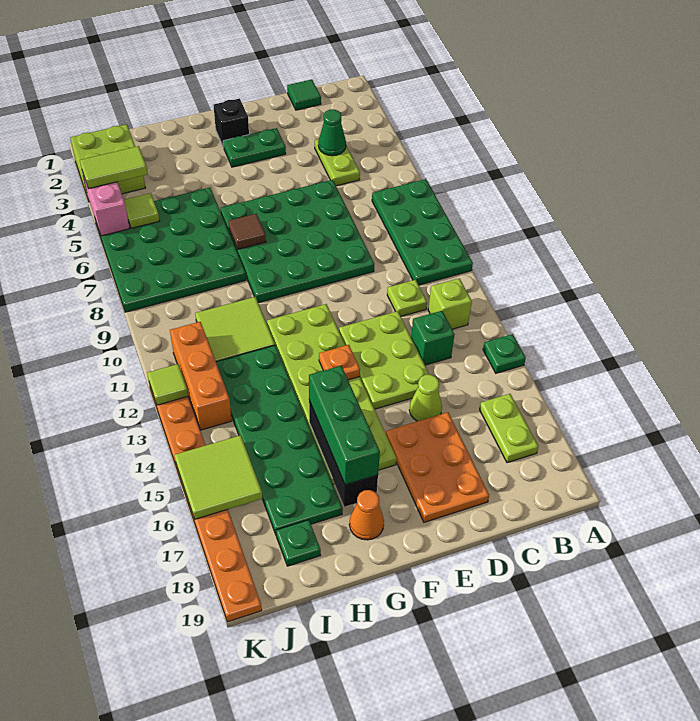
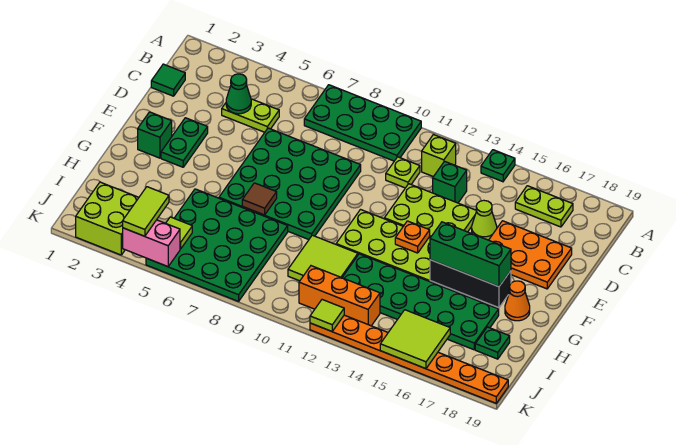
black 1x1 brick [213,98,249,148] -> green 1x1 brick [138,112,172,158]

